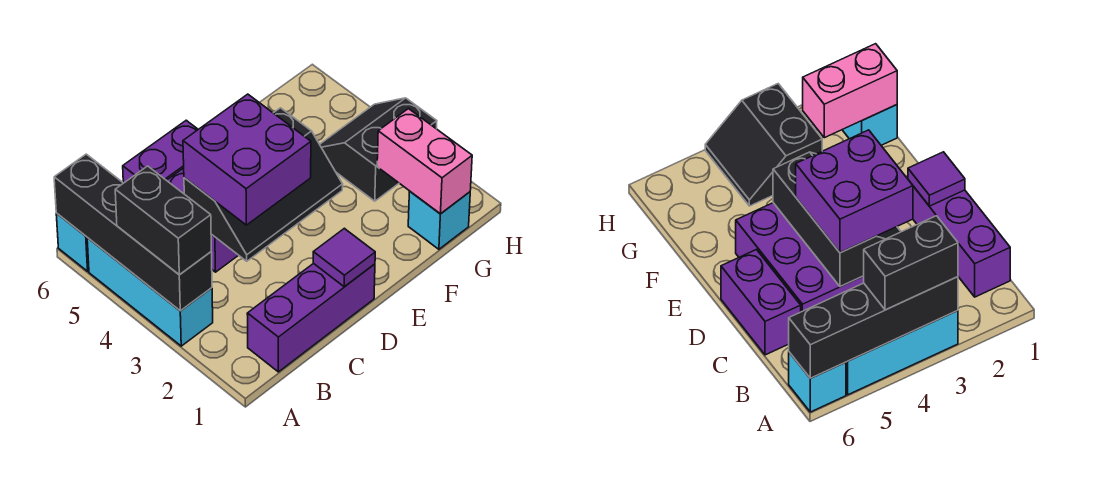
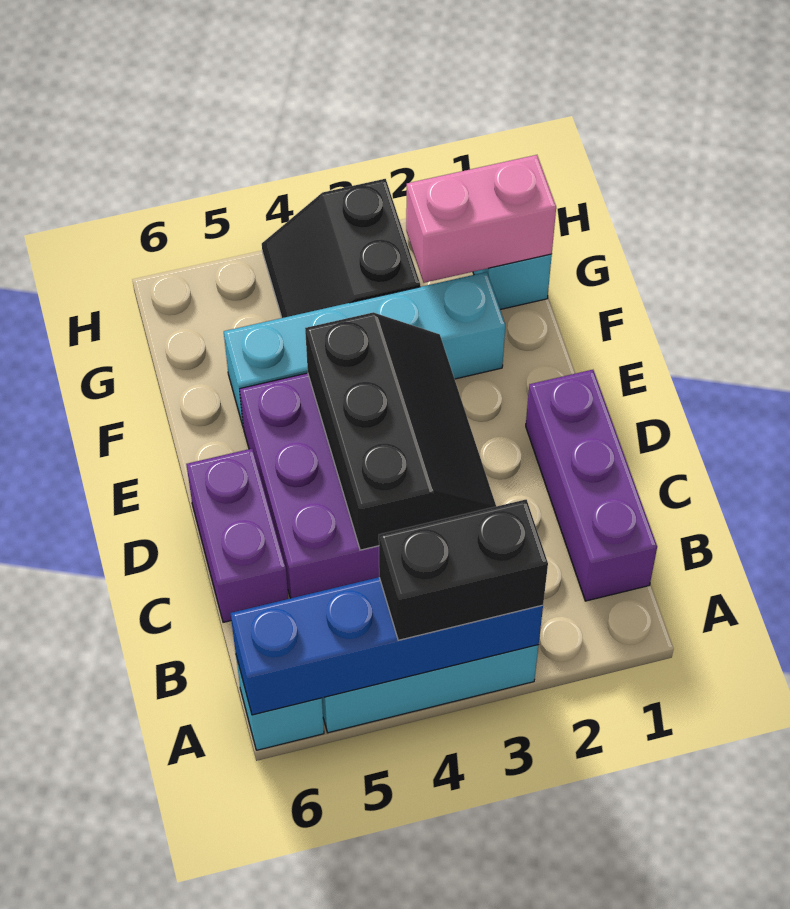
black 1x4 brick [54,154,212,311] -> blue 1x4 brick [230,577,543,715]
purple 2x2 brick [183,94,311,225] -> none
purple 1x1 tile [313,228,375,287] -> none
none -> cyan 1x4 brick [224,272,505,428]

